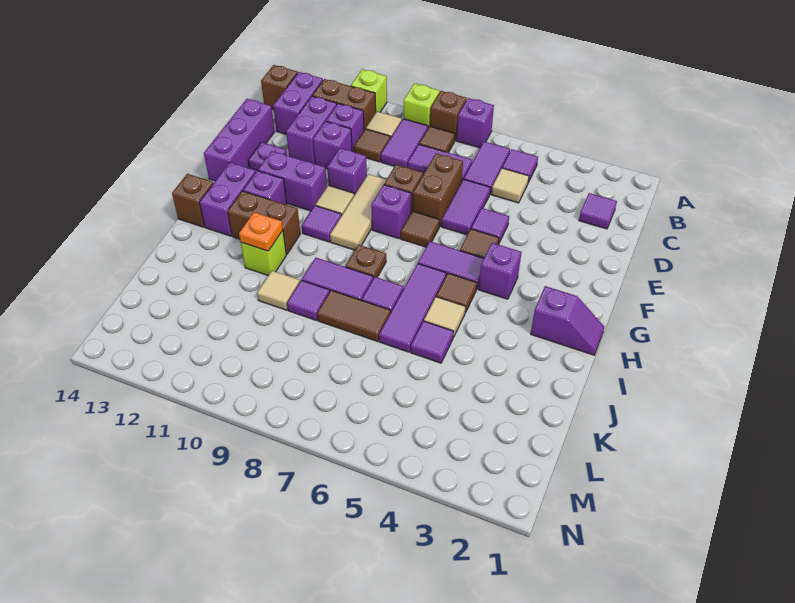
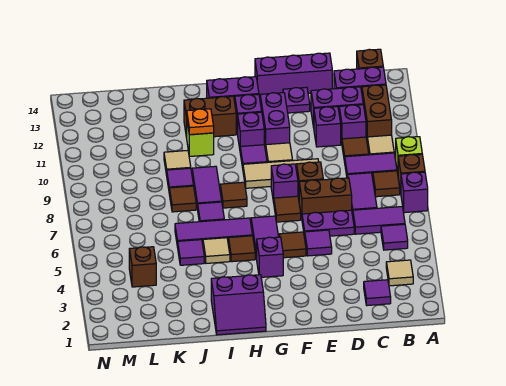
lime 1x1 brick [351,69,387,112] -> none
tan 1x1 tile [491,168,529,203] -> tan 1x1 tile moved to [386,260,413,286]
purple 1x2 tile [441,179,490,235] -> purple 1x2 plate [302,210,354,237]
purple 1x1 brick [327,148,367,195] -> purple 1x1 brick moved to [238,112,264,148]
purple 1x2 slope [531,286,604,355] -> purple 2x2 slope [211,275,266,335]
brown 1x1 plate [346,245,386,278] -> brown 1x1 tile [220,182,247,208]
brown 1x2 brick [228,191,300,254] -> brown 1x2 brick turned to [184,96,236,138]
brown 1x1 brick [172,174,214,227] -> brown 1x1 brick moved to [129,247,156,287]
brown 1x2 tile [317,290,391,341] -> brown 1x1 tile [169,186,196,212]

